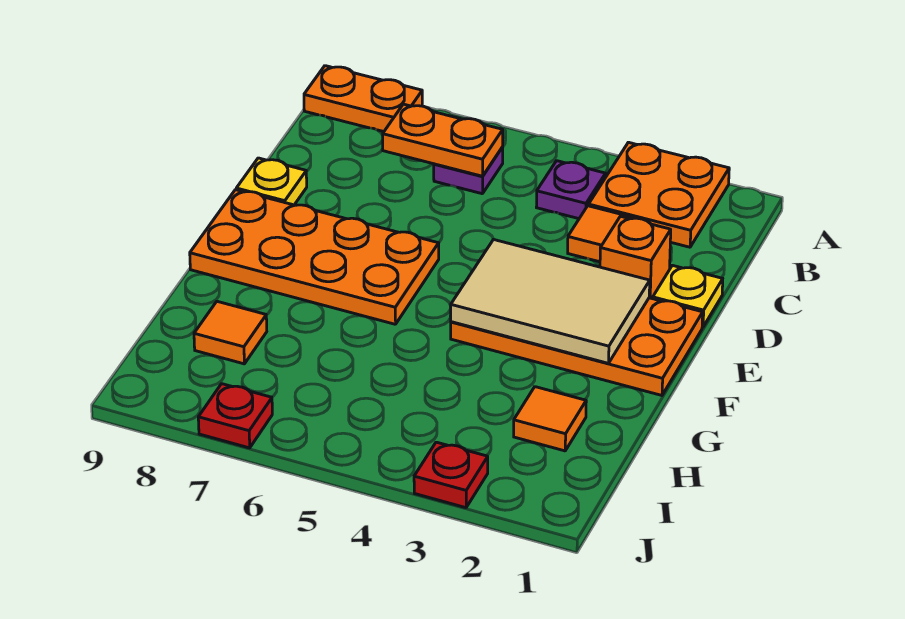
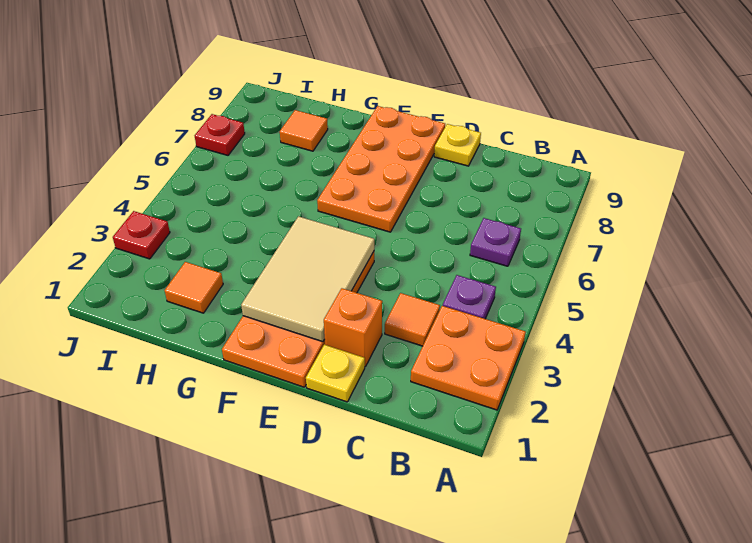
orange 1x2 plate [304,66,422,132] -> none
orange 1x2 plate [383,104,503,176] -> none

